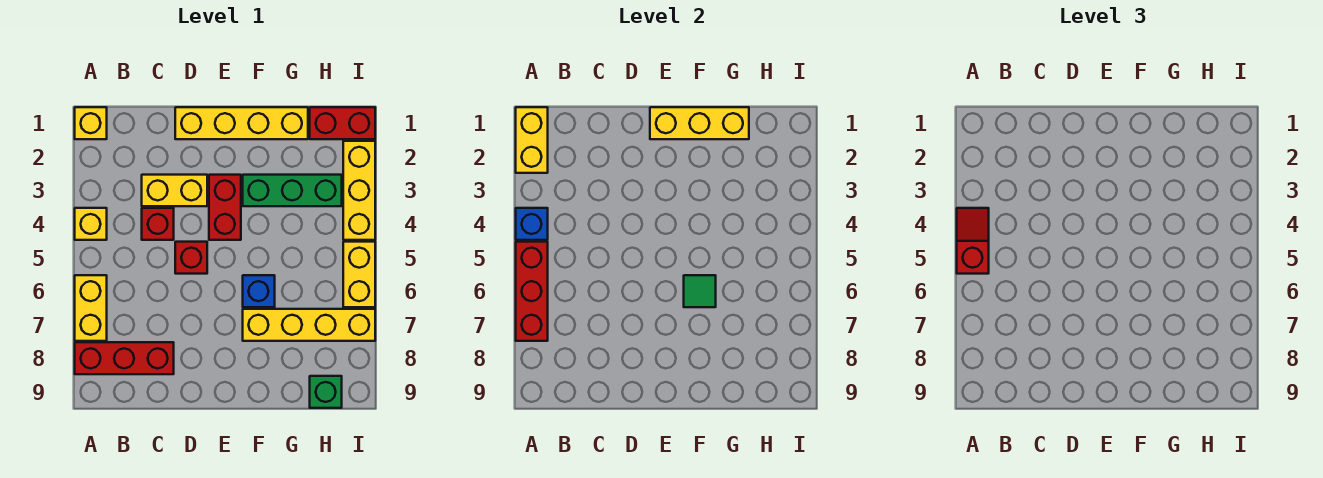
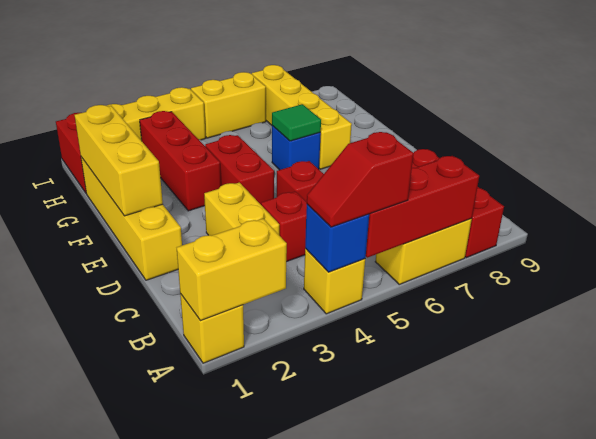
red 1x2 brick [209,175,241,240] -> red 1x2 brick turned to [205,135,274,204]
green 1x3 brick [243,175,342,206] -> red 1x3 brick [140,111,221,211]
green 1x1 brick [310,376,342,408] -> none

